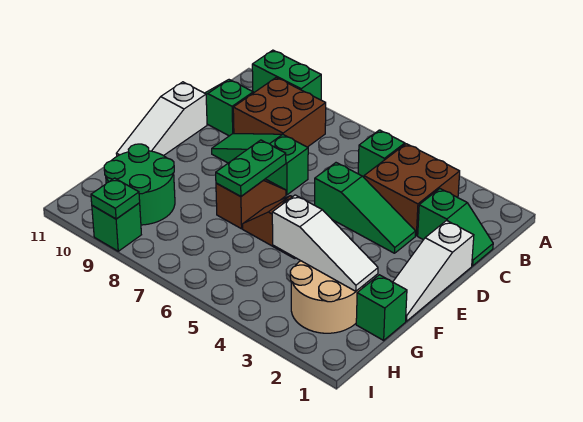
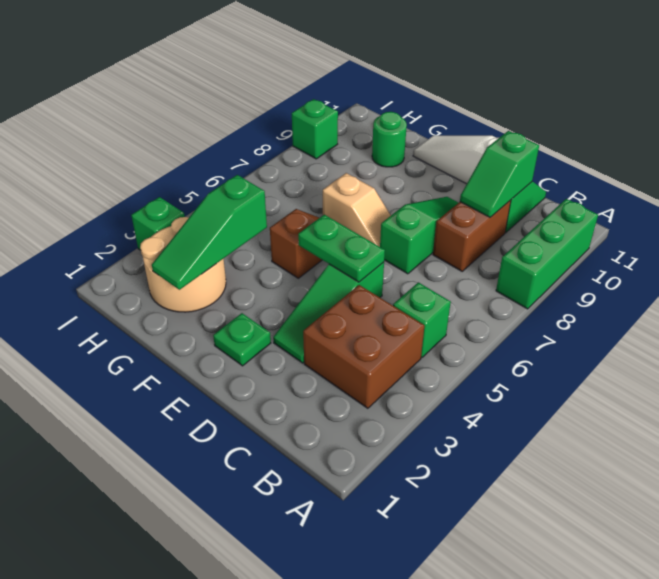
green 1x2 brick [252,50,321,100] -> green 1x3 brick [496,199,598,309]
brown 2x2 brick [233,78,326,147] -> brown 1x2 brick [433,200,511,271]
green 1x2 slope [418,189,493,266] -> green 1x2 slope moved to [460,131,539,217]
white 1x3 slope [393,221,474,321] -> none
brown 1x2 slope [216,179,286,229] -> tan 1x2 slope [323,173,391,247]
green 1x2 plate [216,140,286,197] -> green 1x2 plate moved to [298,215,385,282]
green 1x1 brick [356,275,407,340] -> green 1x1 brick moved to [131,197,185,250]
white 1x3 slope [272,195,378,291] -> green 1x3 slope [152,175,267,290]
green 2x2 round brick [104,144,175,225] -> green 1x1 round brick [372,112,407,167]
green 1x1 plate [91,178,140,219] -> green 1x1 plate moved to [213,313,271,366]

